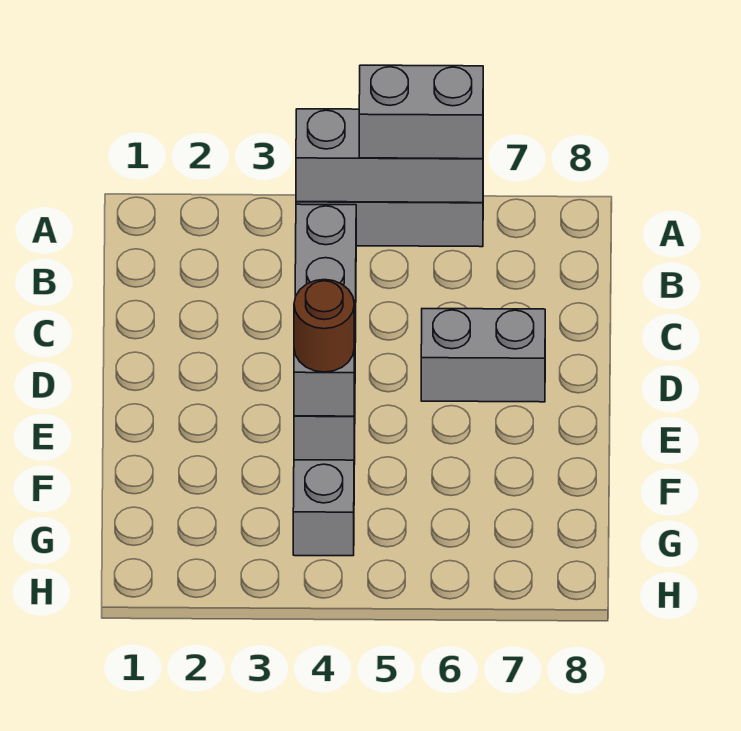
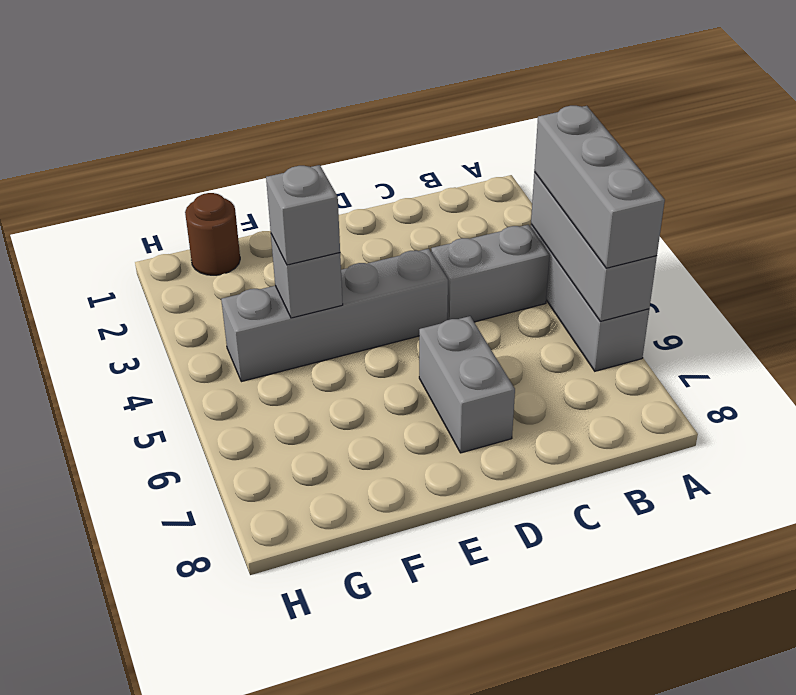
grey 1x2 brick [359,65,483,159] -> grey 1x3 brick [534,106,665,268]
brown 1x1 round brick [294,280,354,372] -> brown 1x1 round brick moved to [185,193,240,275]

